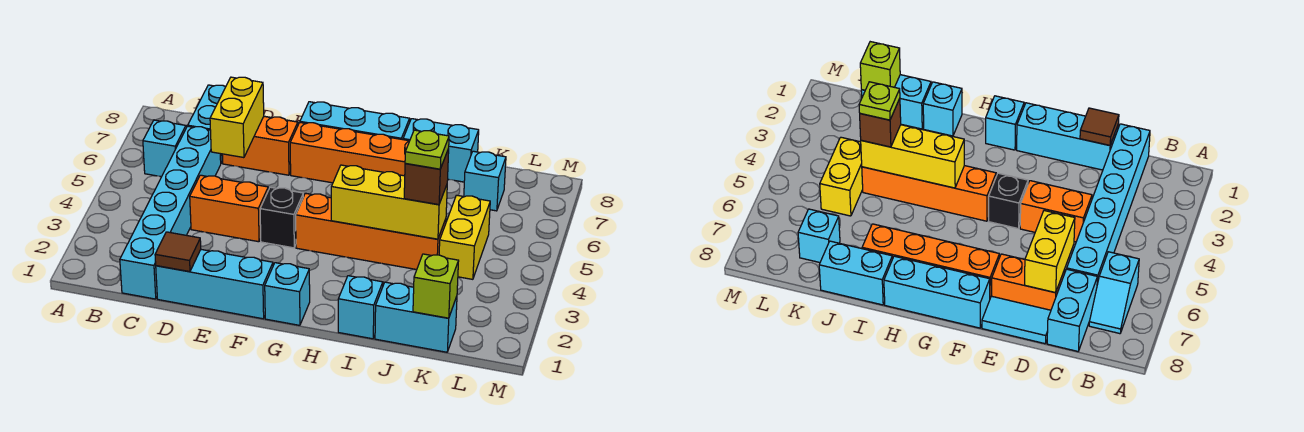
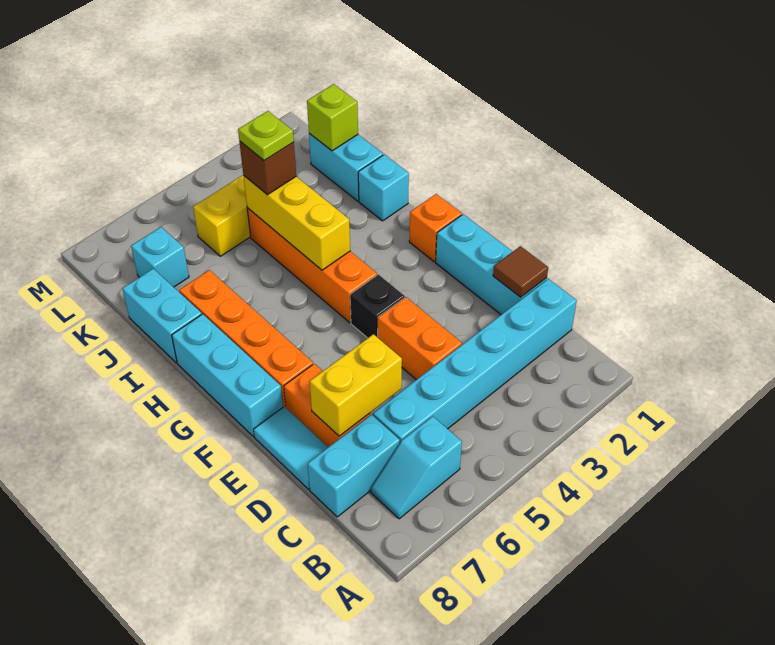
cyan 1x1 brick [265,263,310,325] -> orange 1x1 brick [409,194,462,262]

